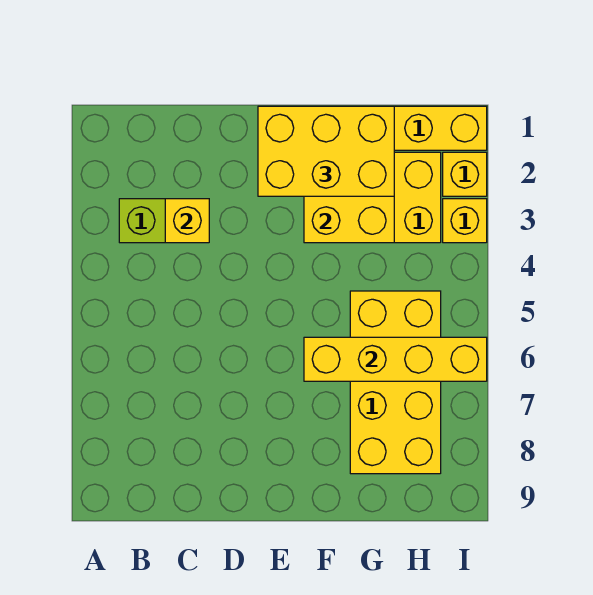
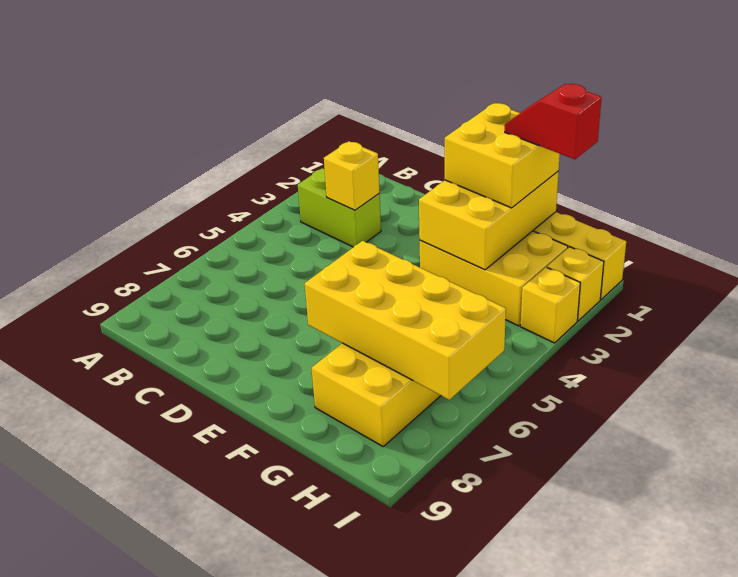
yellow 2x3 brick [258,106,394,196] -> yellow 2x2 brick [445,103,560,208]
yellow 1x4 brick [304,337,487,381] -> yellow 2x4 brick [305,241,506,400]
none -> red 1x2 slope [505,84,602,159]

